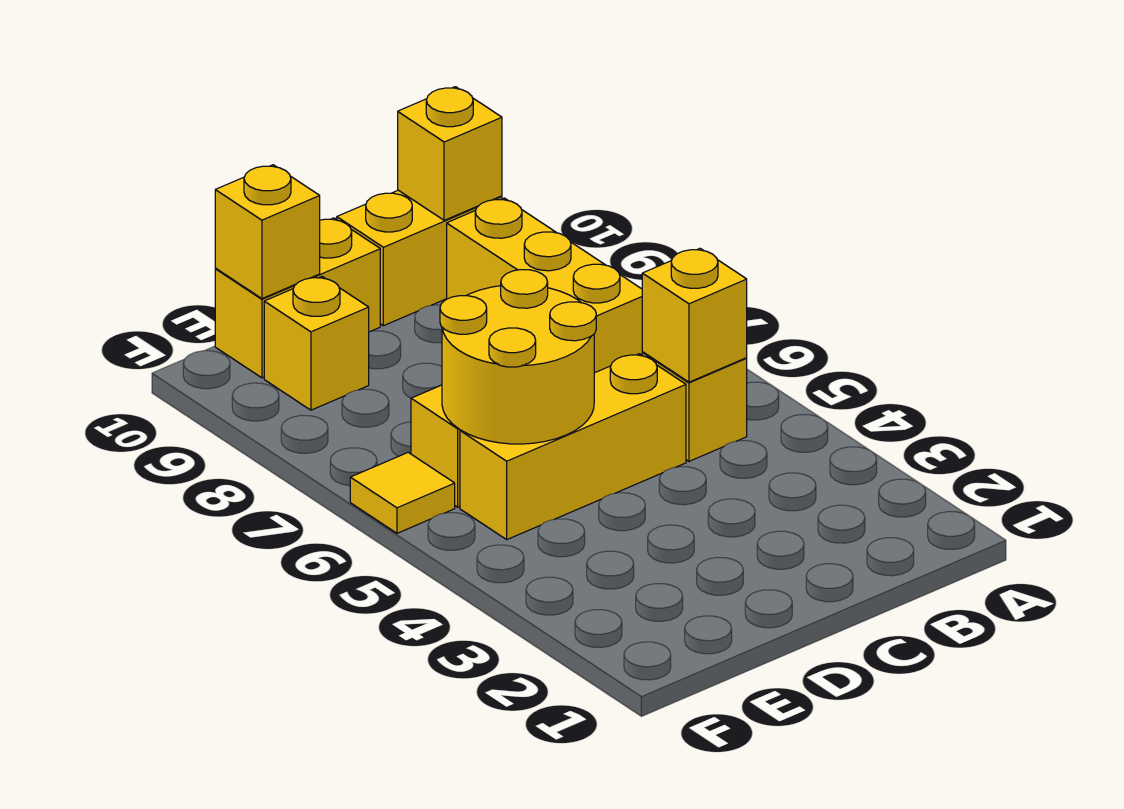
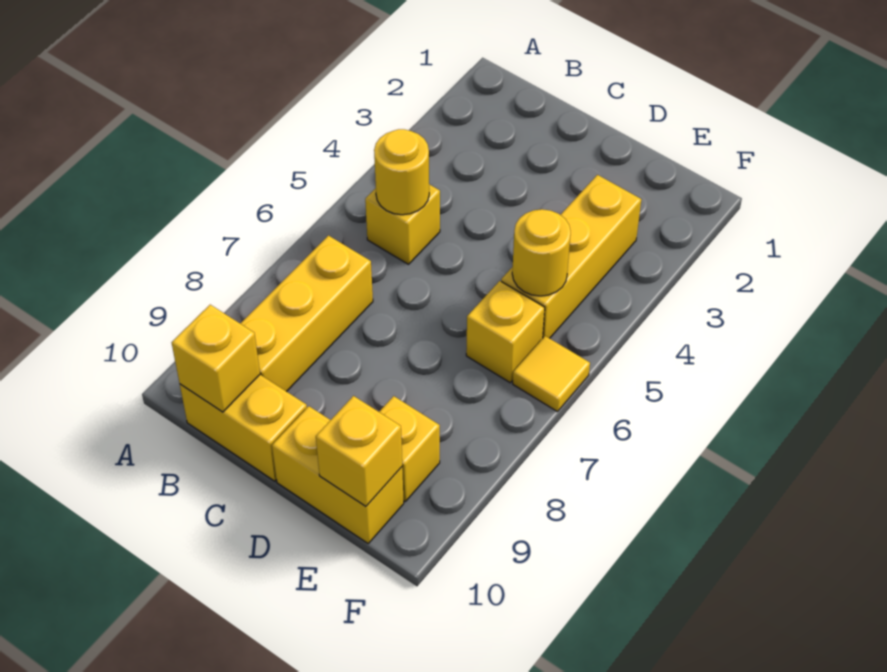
yellow 1x1 brick [642,248,747,382] -> yellow 1x1 round brick [374,129,429,215]
yellow 1x3 brick [460,354,686,539] -> yellow 1x3 brick turned to [501,175,641,338]
yellow 2x2 round brick [440,270,596,444] -> yellow 1x1 round brick [512,209,571,296]

